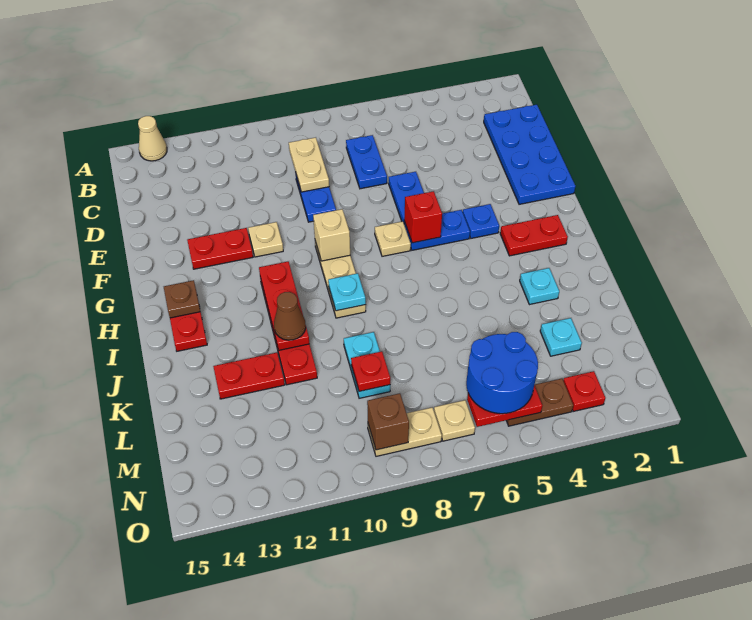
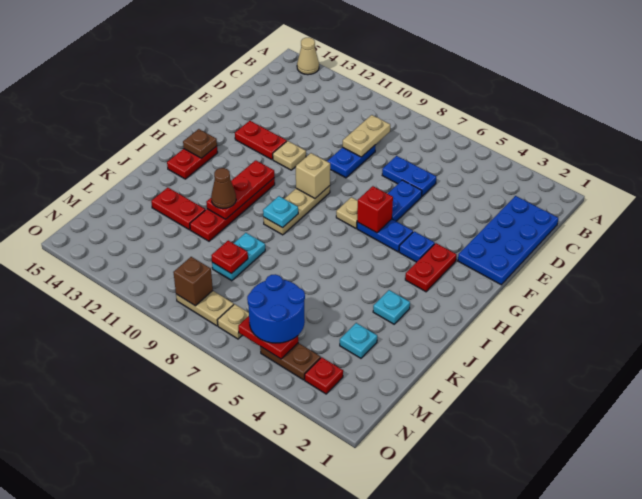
blue 1x2 plate [346,135,387,189] -> blue 1x2 plate turned to [382,156,436,196]
red 1x2 plate [500,215,568,256] -> red 1x2 plate turned to [405,243,457,292]

